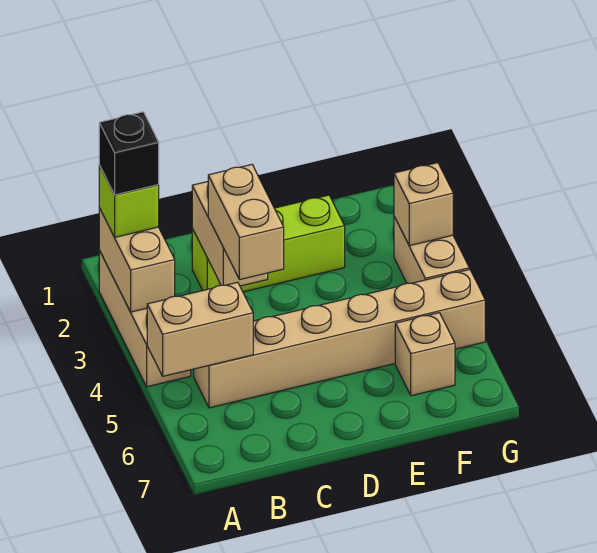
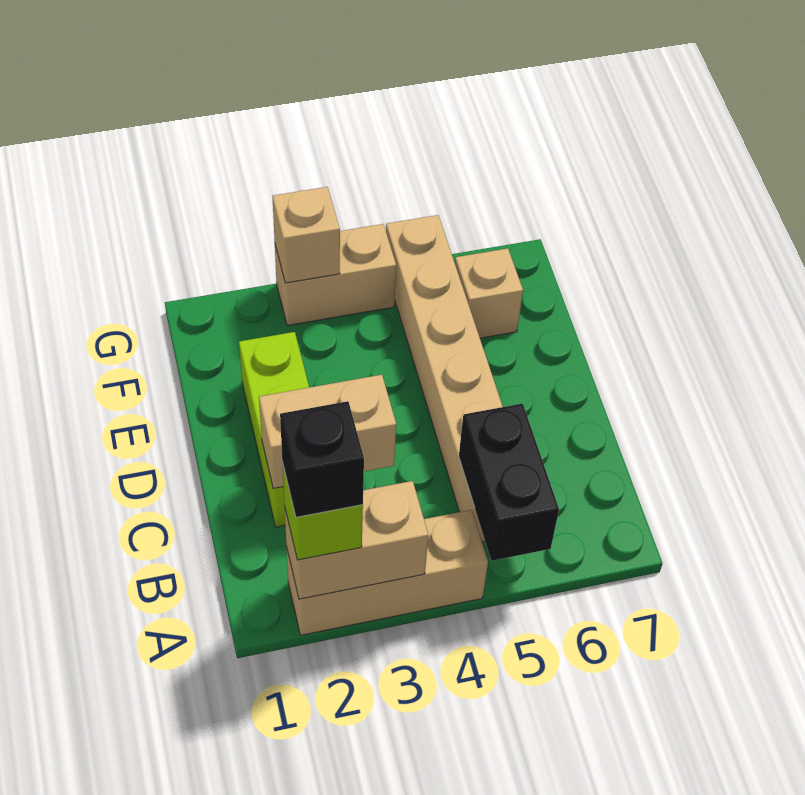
tan 1x2 brick [147,282,253,376] -> black 1x2 brick [459,404,559,561]
tan 1x2 brick [208,165,284,280] -> none

